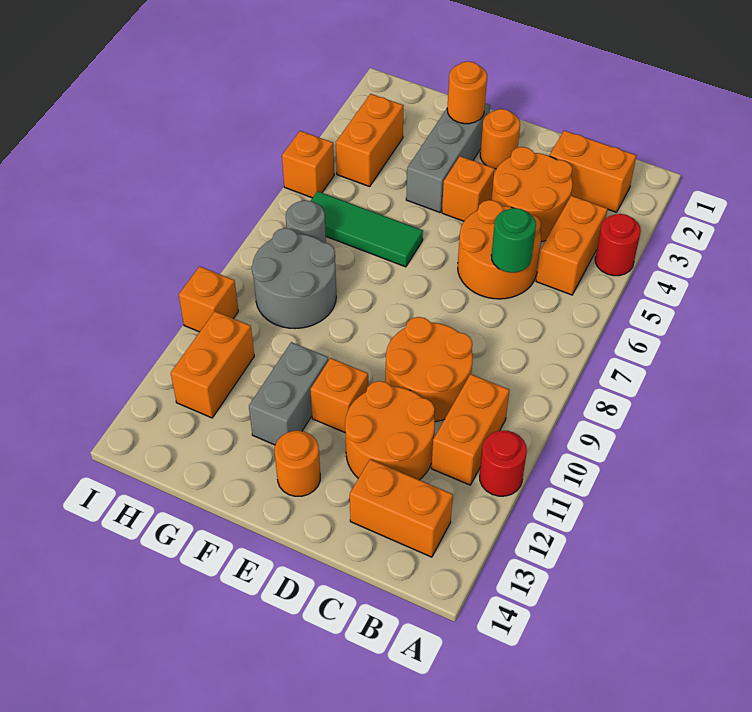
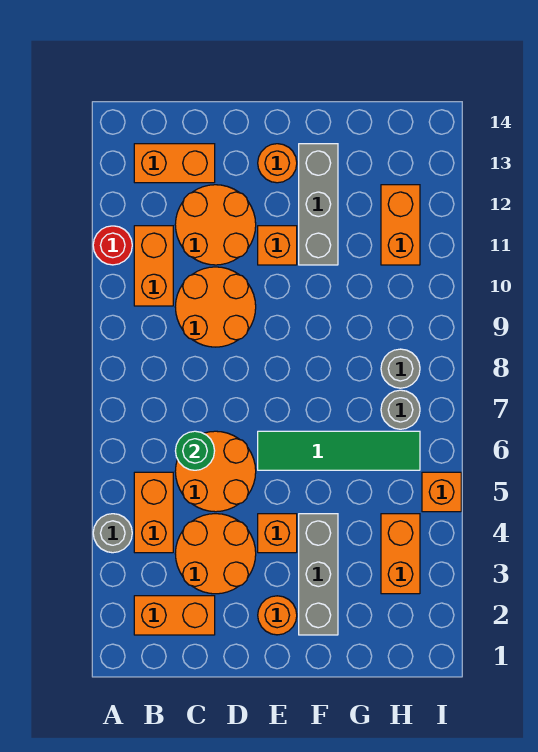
red 1x1 round brick [595,214,641,276] -> grey 1x1 round brick [93,514,132,553]
orange 1x1 round brick [447,61,487,124] -> none
green 1x3 tile [311,191,423,267] -> green 1x4 tile [258,431,420,470]
grey 1x2 brick [249,342,329,445] -> grey 1x3 brick [299,144,338,265]
grey 2x2 round brick [252,228,336,329] -> grey 1x1 round brick [381,349,420,388]
orange 1x1 brick [179,266,238,332] -> none

